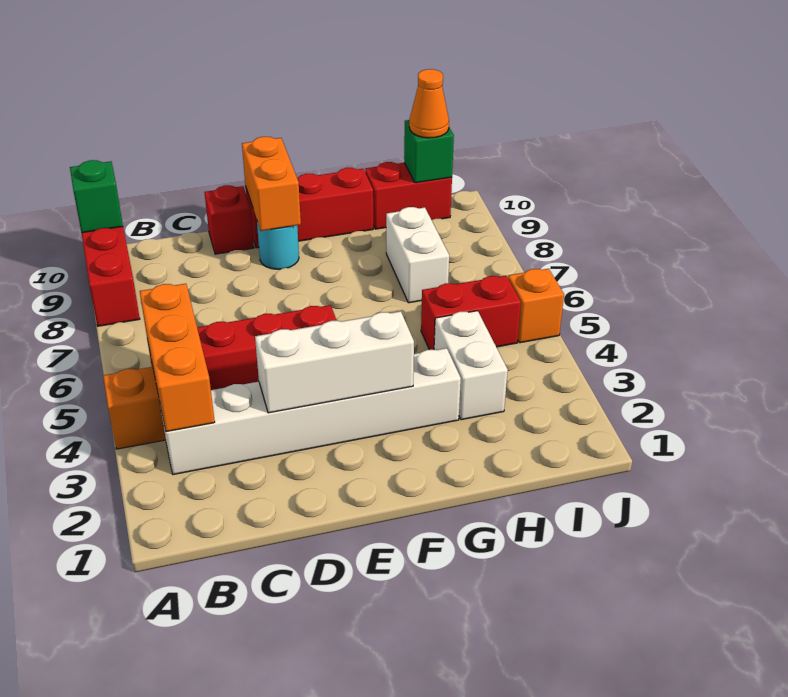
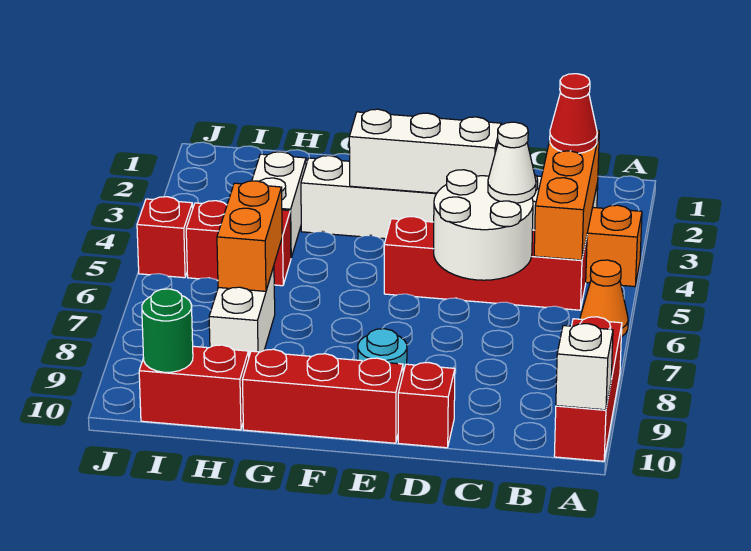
green 1x1 brick [70,160,123,233] -> white 1x1 brick [556,324,613,410]
none -> red 1x1 cone [550,74,597,153]
none -> white 2x2 round brick [434,170,533,280]
none -> white 1x1 cone [488,122,536,203]
orange 1x2 brick [242,137,301,231] -> orange 1x2 brick moved to [217,181,282,291]
green 1x1 brick [404,120,454,183] -> green 1x1 round brick [142,289,193,372]
orange 1x1 cone [409,69,449,138] -> orange 1x1 cone moved to [580,260,628,337]
orange 1x1 brick [508,269,564,343] -> red 1x1 brick [137,197,193,278]

